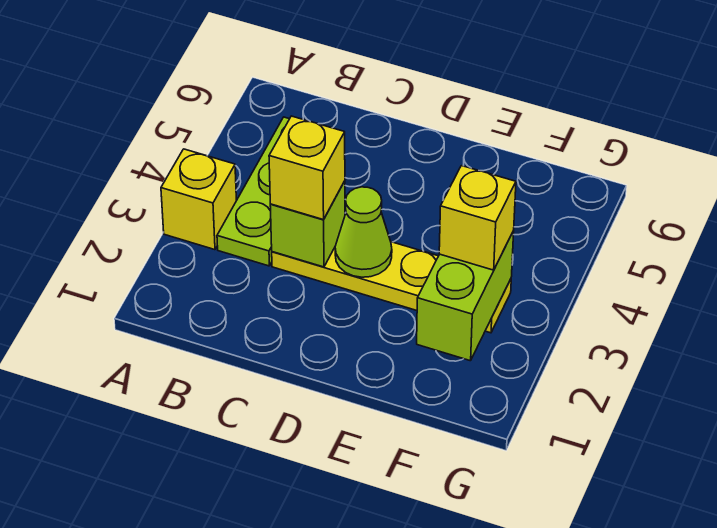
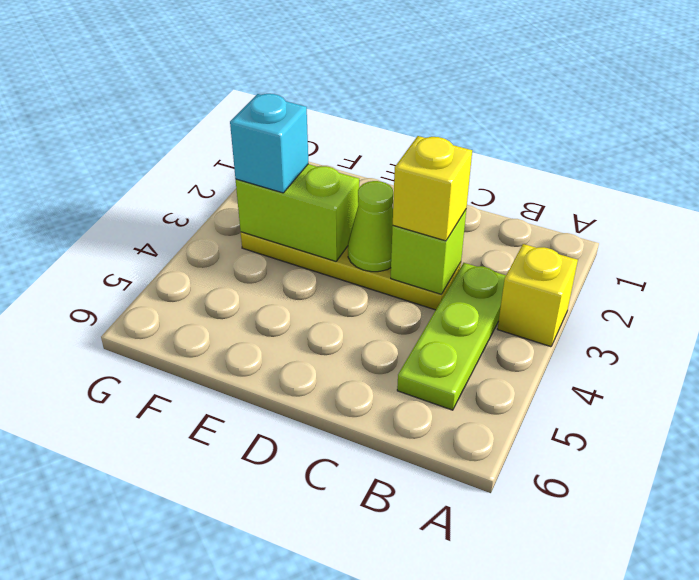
lime 1x2 brick [417,231,514,361] -> lime 1x2 brick turned to [236,164,359,261]
yellow 1x1 brick [439,166,516,270] -> cyan 1x1 brick [230,94,308,193]

